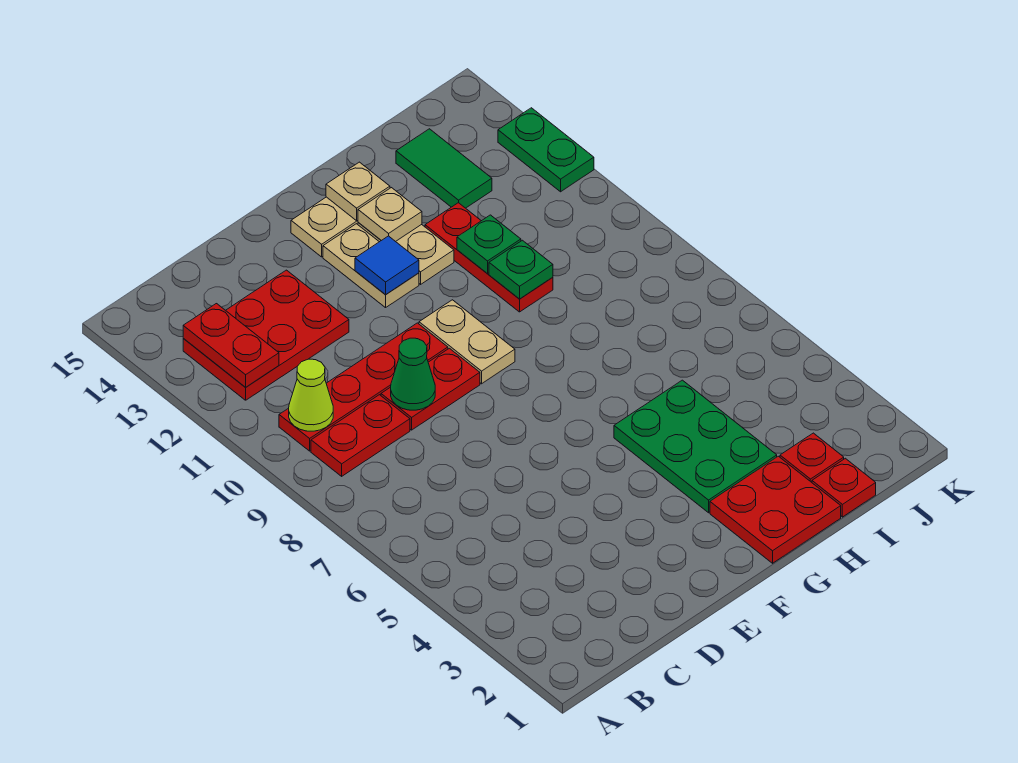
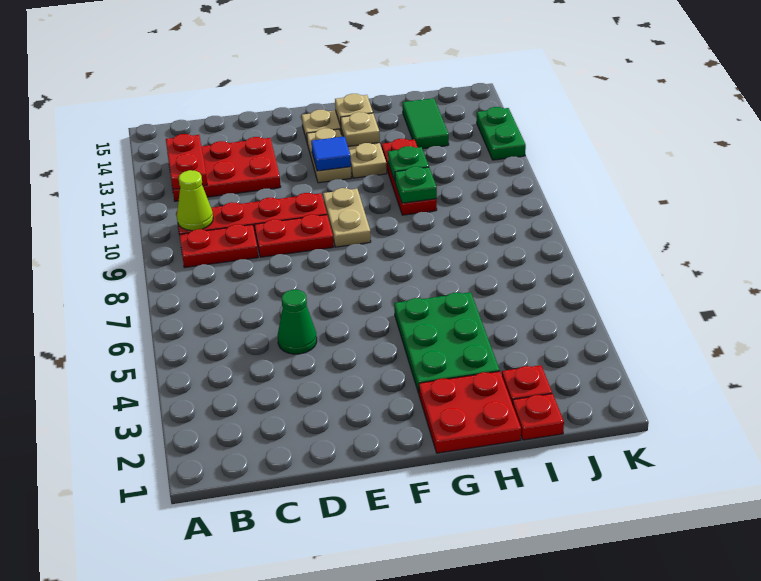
green 1x1 cone [391,338,435,410] -> green 1x1 cone moved to [278,290,317,354]

